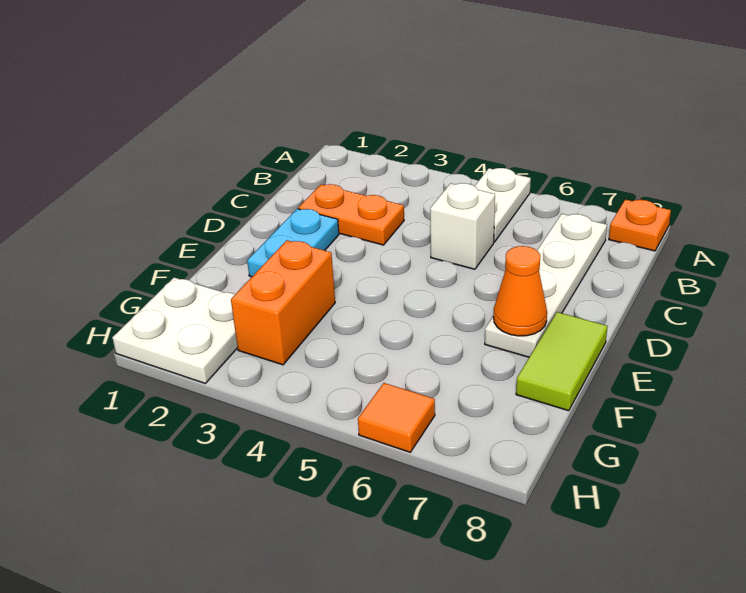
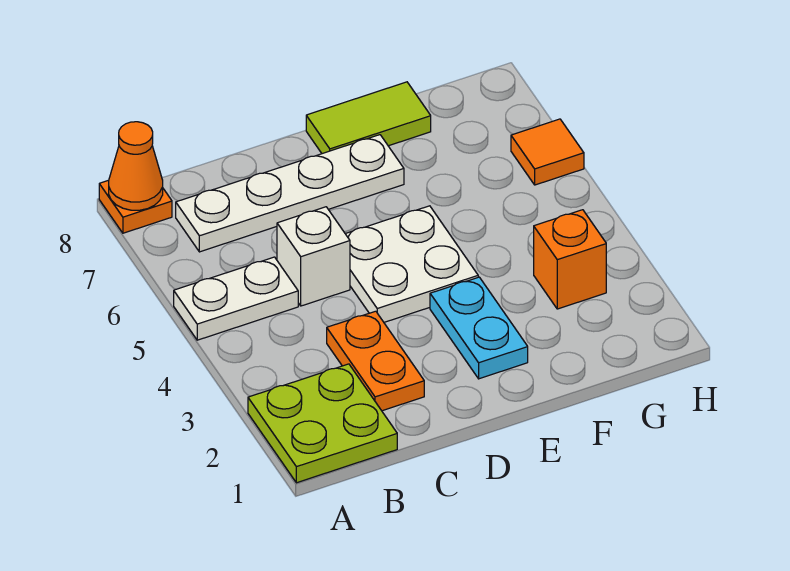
none -> lime 2x2 plate [248,364,397,483]
cyan 1x2 plate [247,209,339,277] -> cyan 1x2 plate turned to [430,277,528,379]
orange 1x1 cone [493,246,547,336] -> orange 1x1 cone moved to [109,122,163,210]
orange 1x2 brick [231,240,335,365] -> orange 1x1 brick [534,210,606,309]
white 2x2 plate [112,278,238,383] -> white 2x2 plate moved to [346,206,478,322]

